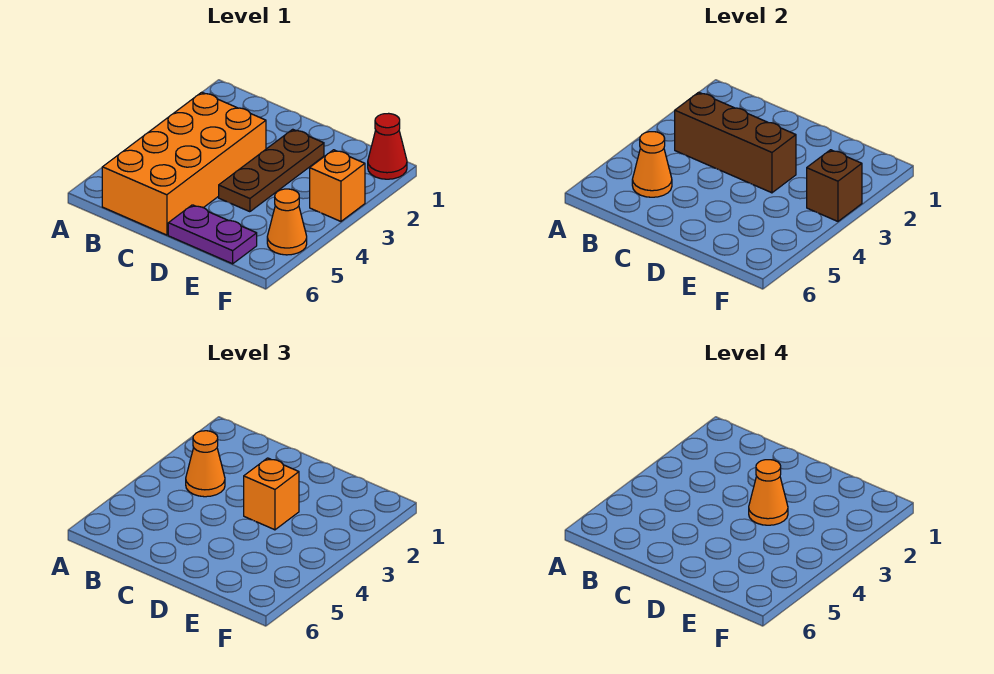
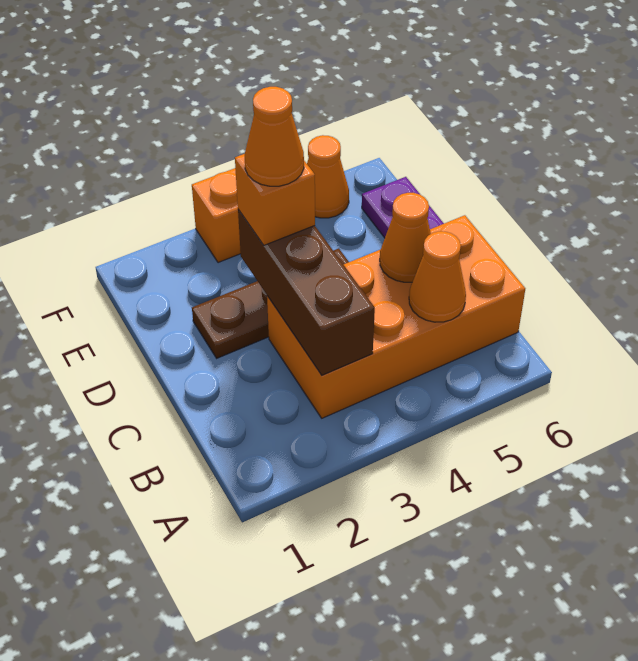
orange 1x1 cone [186,431,225,497] -> orange 1x1 cone moved to [380,193,431,282]
red 1x1 cone [368,113,407,179] -> none
brown 1x1 brick [807,150,862,221] -> none

